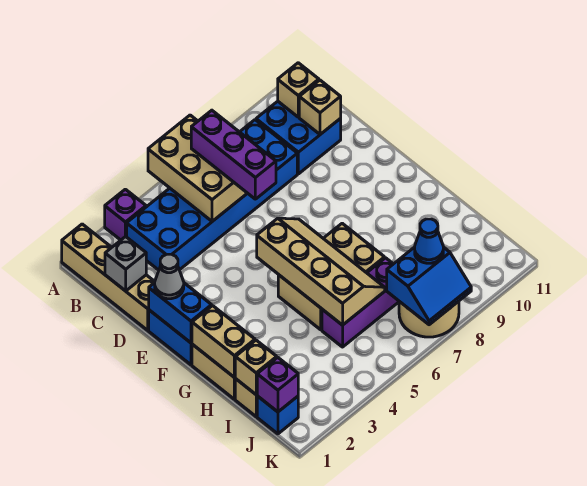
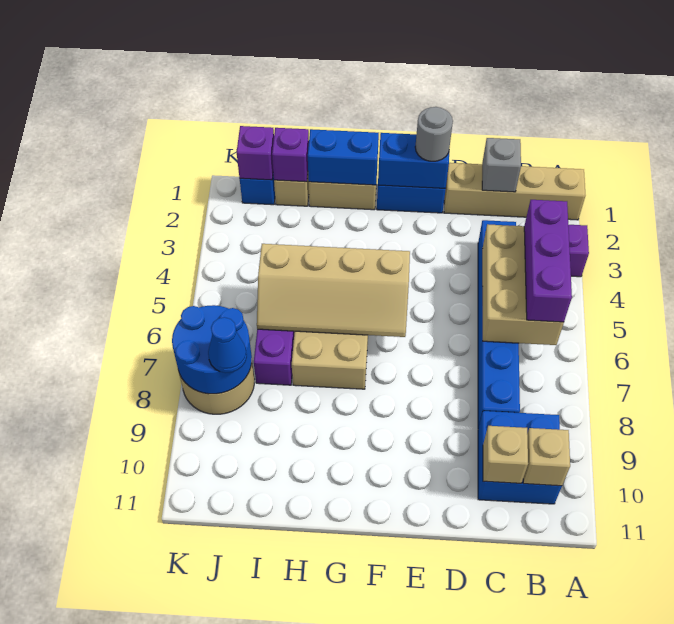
tan 2x3 brick [148,115,247,221] -> tan 2x3 brick turned to [482,224,564,345]
blue 2x6 brick [127,120,297,270] -> blue 1x6 brick [478,220,520,429]
purple 1x3 brick [191,110,276,199] -> purple 1x3 brick turned to [524,200,572,322]
grey 1x1 cone [155,254,184,299] -> grey 1x1 round brick [415,107,453,161]
tan 1x2 brick [192,306,255,378] -> blue 1x2 brick [308,129,379,185]
tan 1x1 brick [235,340,277,395] -> purple 1x1 brick [272,128,309,182]
blue 2x2 slope [387,247,471,325] -> blue 2x2 round brick [172,305,252,394]

